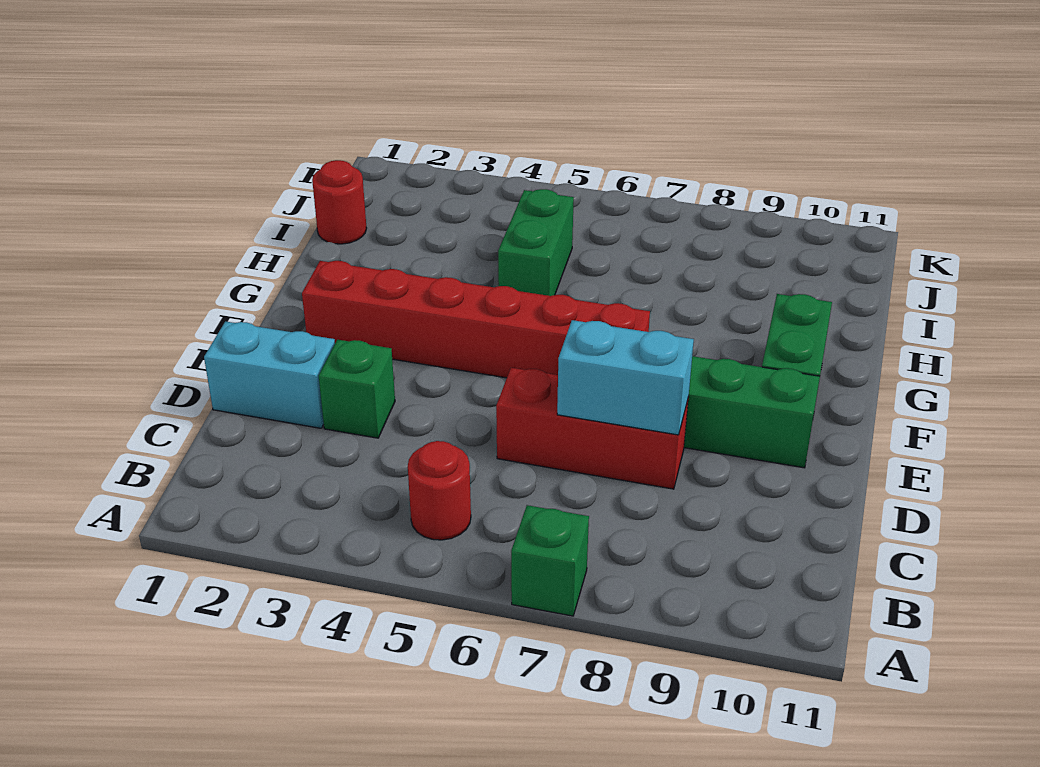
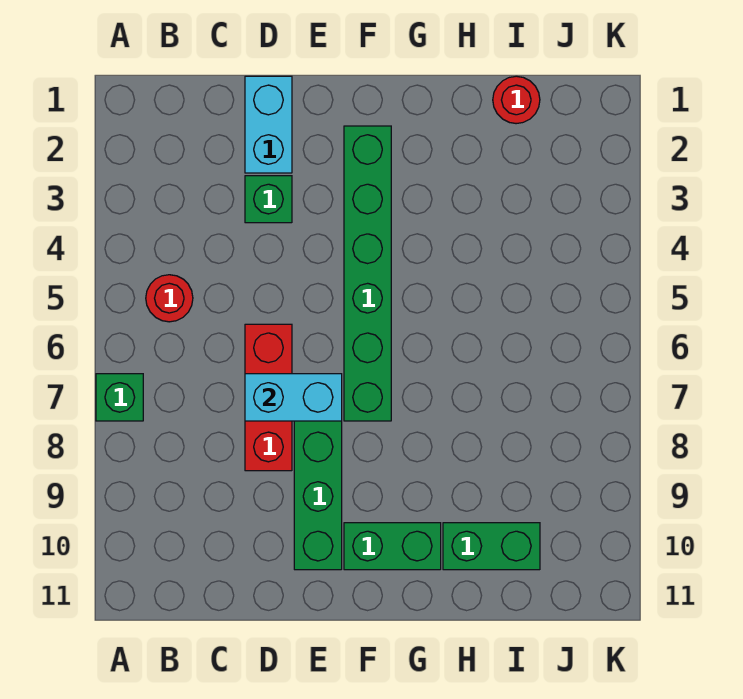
cyan 1x2 brick [557,320,694,435] -> cyan 1x2 brick turned to [245,374,342,421]
red 1x6 brick [302,261,650,378] -> green 1x6 brick [344,126,391,421]
green 1x2 brick [498,189,574,296] -> green 1x2 brick moved to [443,523,540,570]

